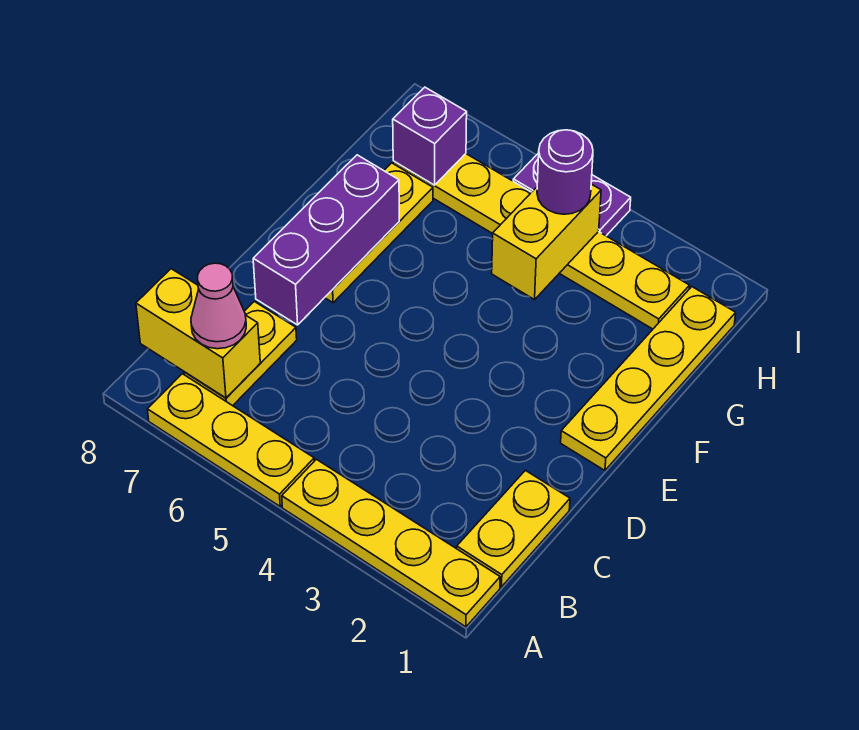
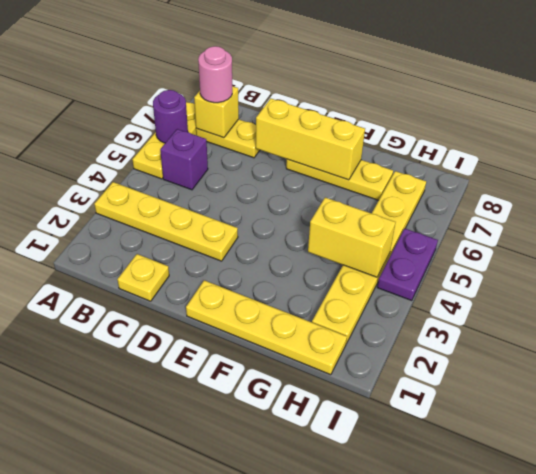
yellow 1x4 plate [282,459,500,627] -> yellow 1x4 plate turned to [94,182,238,261]
yellow 1x2 plate [457,470,570,587] -> yellow 1x1 plate [117,254,169,301]
yellow 1x2 brick [136,269,260,398] -> yellow 1x1 brick [194,86,239,138]
pink 1x1 cone [191,263,246,349] -> pink 1x1 round brick [198,46,232,103]
purple 1x3 brick [253,155,399,325] -> yellow 1x3 brick [256,98,365,180]
purple 1x1 round brick [537,130,593,214] -> purple 1x1 round brick moved to [153,90,188,143]
purple 1x1 brick [393,87,467,185] -> purple 1x1 brick moved to [160,129,208,190]

